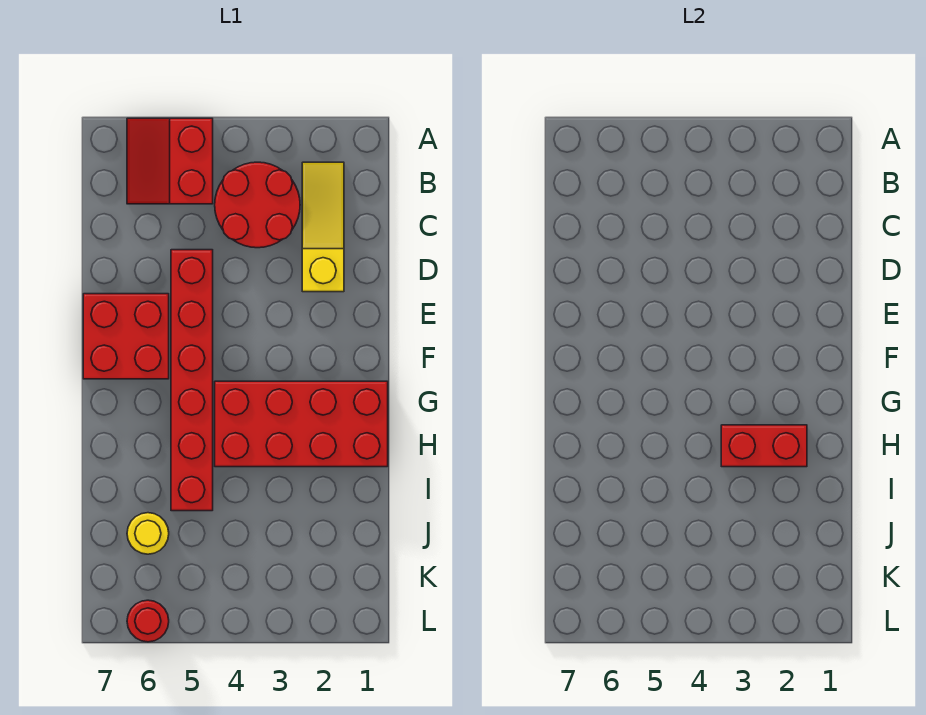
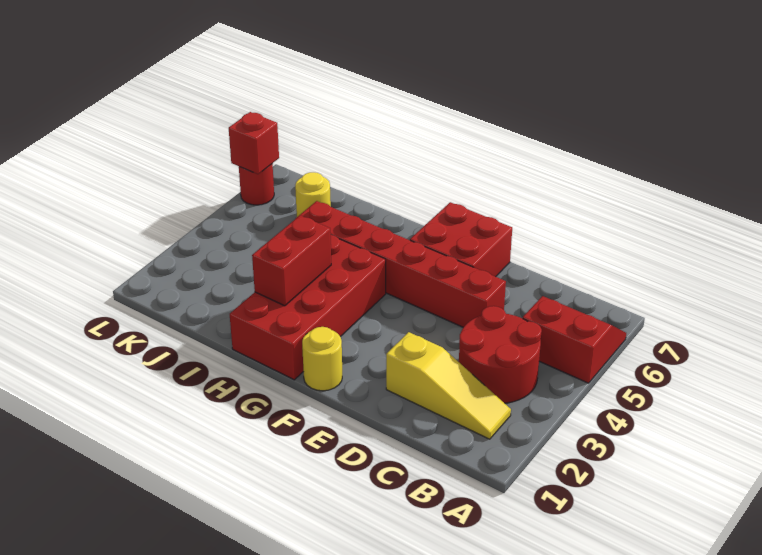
none -> yellow 1x1 round brick [302,327,342,391]
none -> red 1x1 brick [229,112,279,174]

